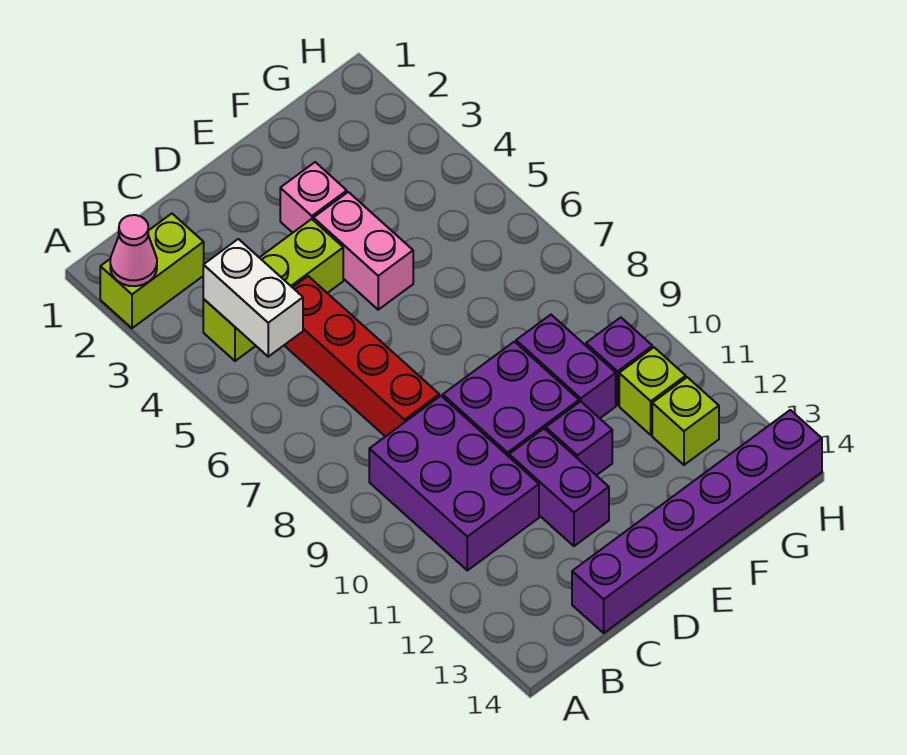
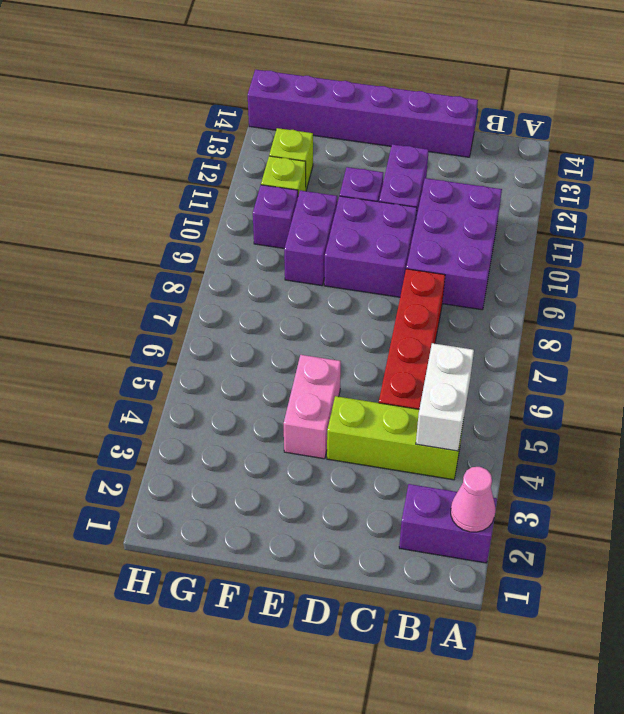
lime 1x2 brick [100,214,204,328] -> purple 1x2 brick [399,484,497,563]
pink 1x1 brick [280,162,347,233] -> none

